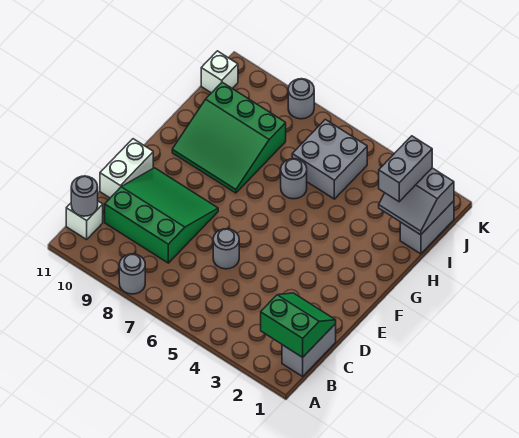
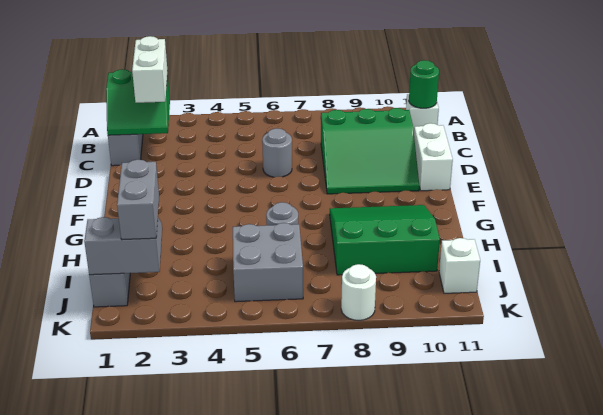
grey 1x1 round brick [119,254,145,294] -> none
none -> white 1x2 brick [132,36,168,103]
grey 1x1 round brick [71,176,98,216] -> green 1x1 round brick [409,60,439,108]
grey 1x1 round brick [288,79,314,119] -> white 1x1 round brick [341,264,376,320]

